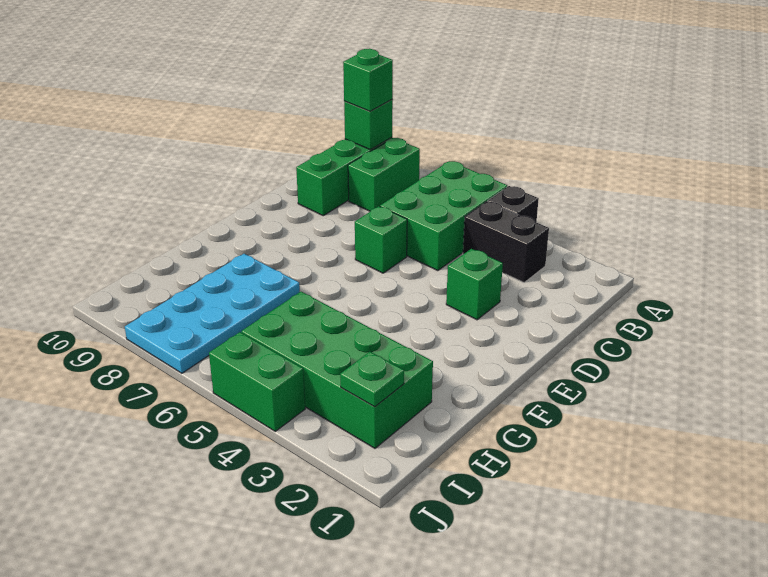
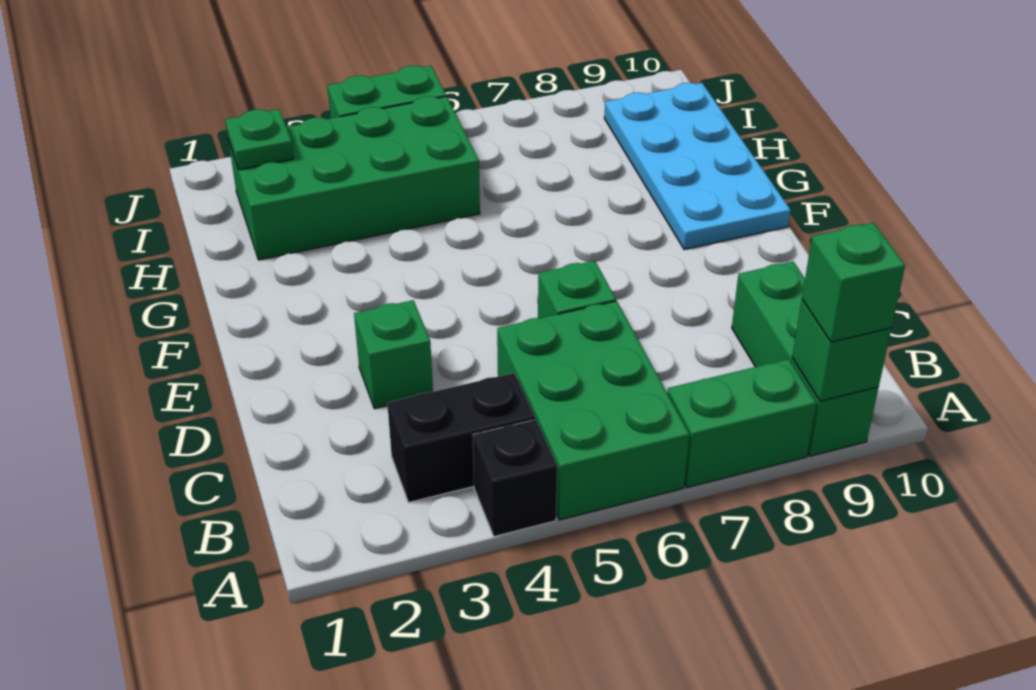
green 1x2 brick [348,138,420,211] -> green 1x2 brick turned to [667,359,817,487]
cyan 2x4 plate [125,254,300,373] -> cyan 2x4 plate moved to [604,83,791,250]

